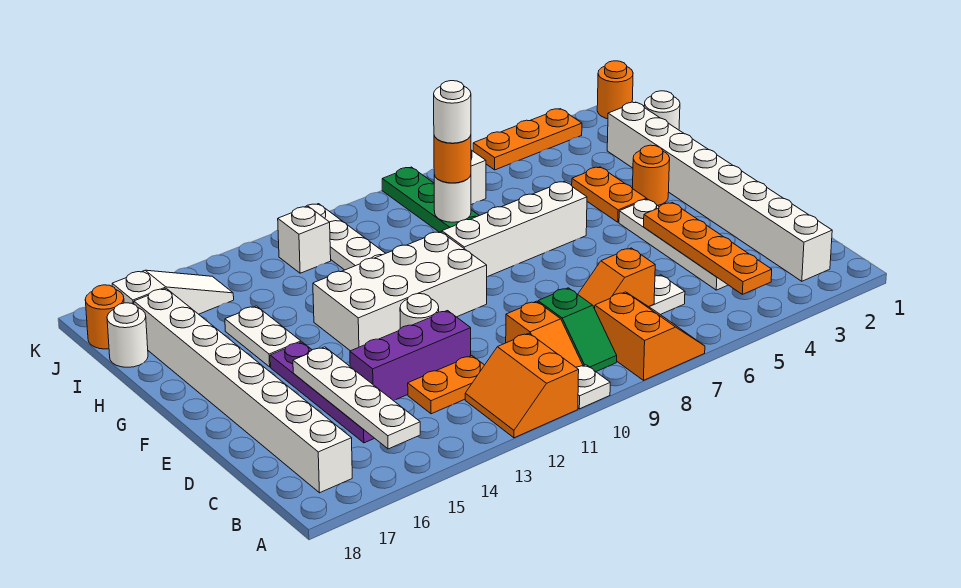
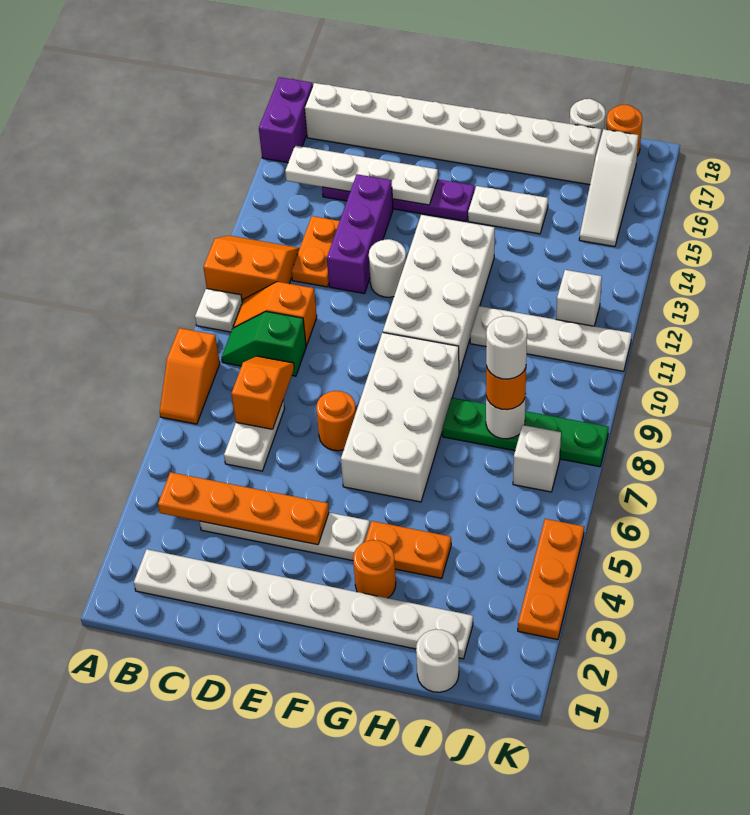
orange 2x2 slope [595,292,705,380] -> orange 1x2 slope [160,328,220,424]
none -> purple 1x2 brick [259,77,313,163]
white 1x8 brick [607,102,832,281] -> white 1x8 plate [134,549,473,659]
white 1x4 brick [442,181,587,277] -> white 2x4 brick [341,333,459,502]
orange 1x1 round brick [597,61,633,119] -> orange 1x1 round brick moved to [316,391,356,451]

